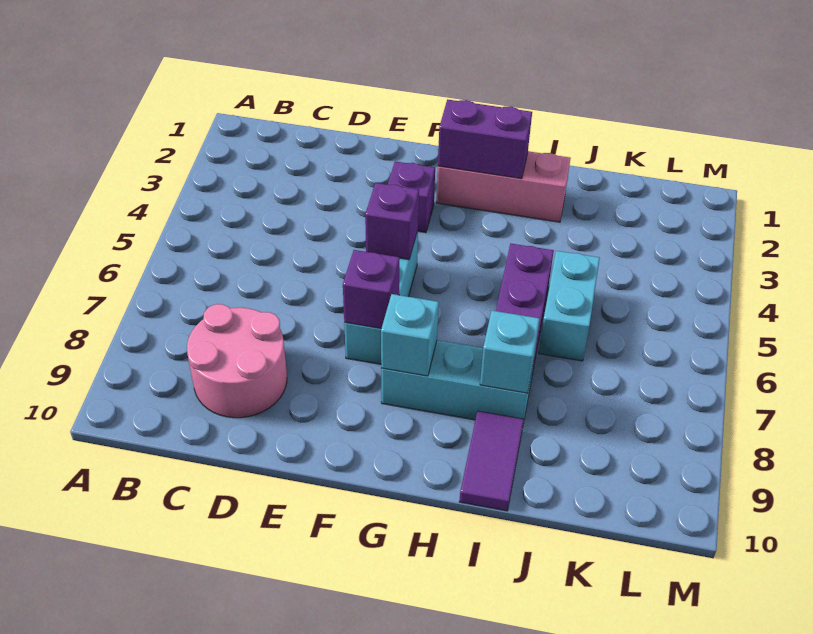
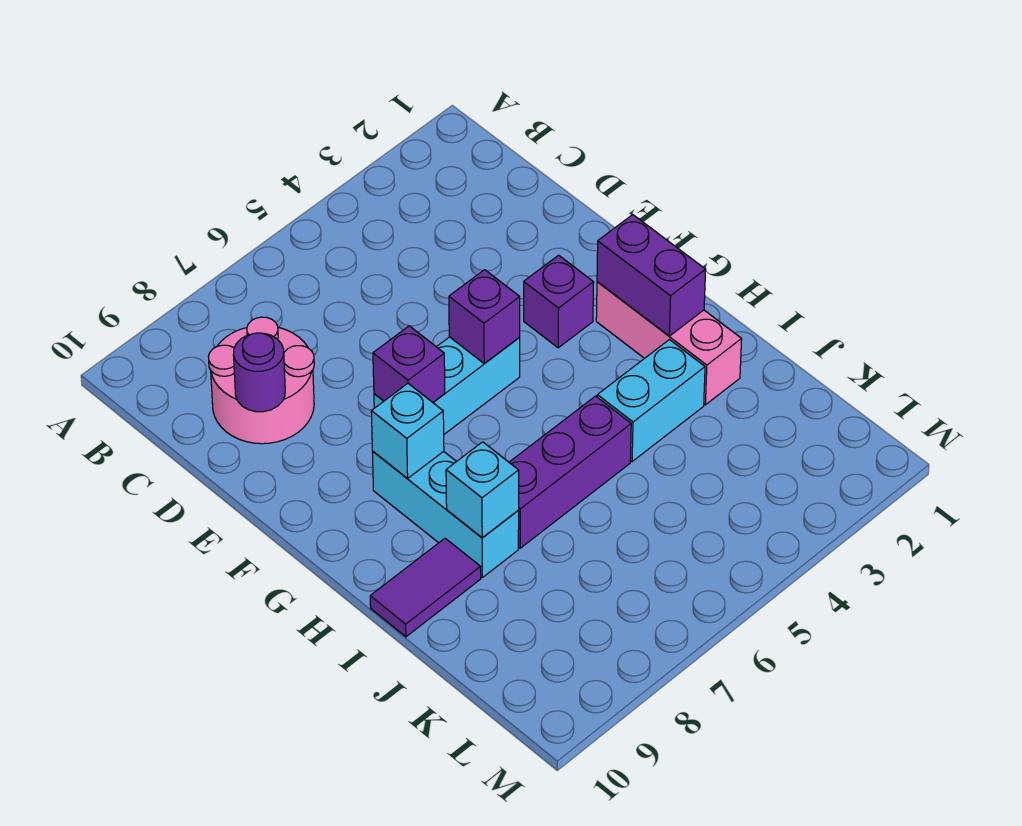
none -> purple 1x1 round brick [233,333,285,412]
cyan 1x2 brick [539,251,600,361] -> cyan 1x2 brick moved to [597,340,705,461]

